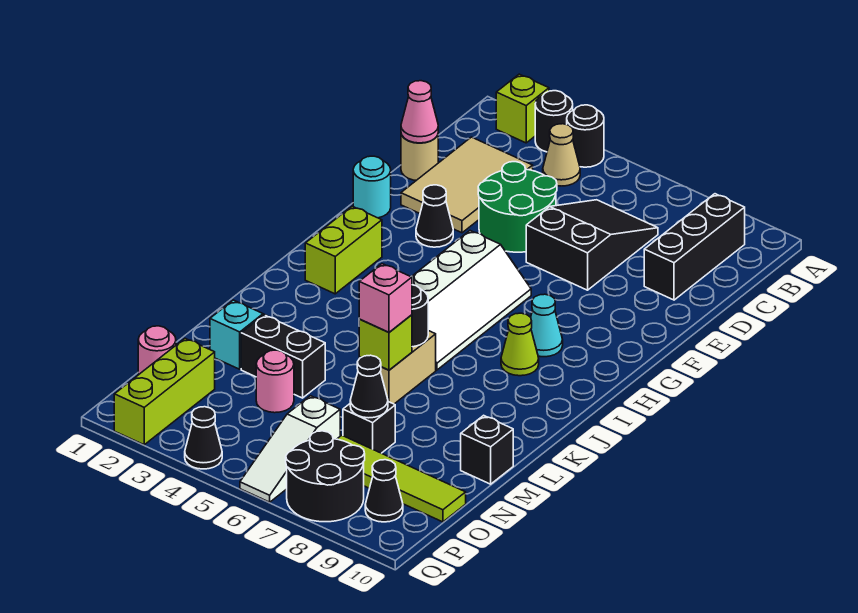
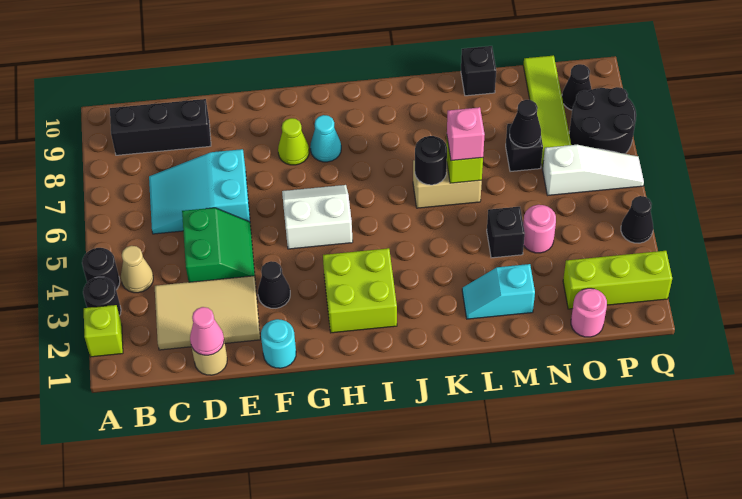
black 2x3 slope [526,200,658,290] -> cyan 2x3 slope [149,149,250,234]
green 2x2 round brick [478,162,557,252] -> green 2x2 slope [182,208,255,282]
white 2x4 slope [412,231,531,370] -> white 2x2 slope [282,185,353,249]
lime 1x2 brick [305,206,382,294] -> lime 2x2 brick [323,248,397,333]
lime 1x1 cone [501,313,539,376] -> lime 1x1 cone moved to [278,118,309,165]
black 1x2 brick [241,315,325,398] -> black 1x1 brick [487,207,525,258]

